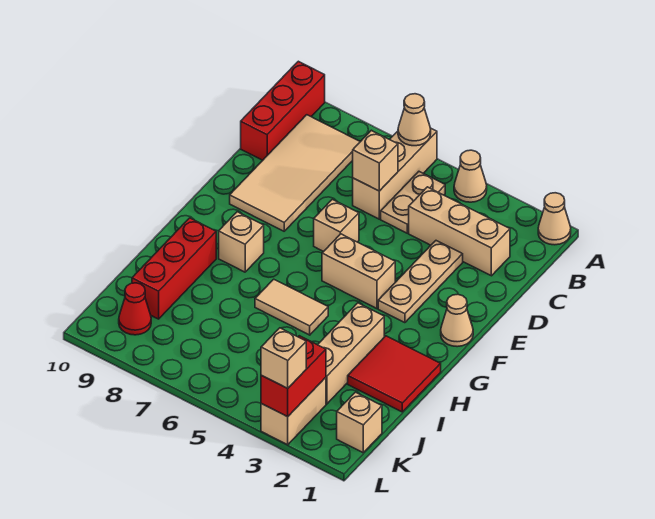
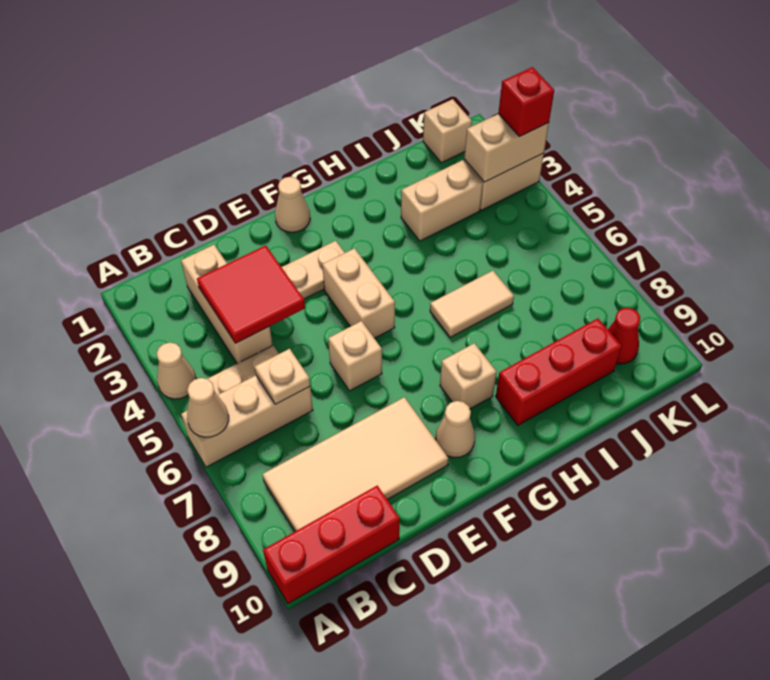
tan 1x1 cone [538,193,571,245] -> tan 1x1 cone moved to [435,401,475,458]
tan 1x1 brick [353,130,398,191] -> tan 1x1 plate [255,349,310,404]
red 2x2 tile [348,336,441,412] -> red 2x2 tile moved to [197,245,305,343]
tan 1x3 brick [318,303,384,404] -> tan 1x2 brick [401,160,483,241]
tan 1x2 tile [255,279,328,335] -> tan 1x2 tile turned to [430,271,514,337]
red 1x2 brick [261,336,326,417] -> tan 1x2 brick [464,114,549,182]
tan 1x1 brick [261,328,306,388] -> red 1x1 brick [498,67,554,137]

